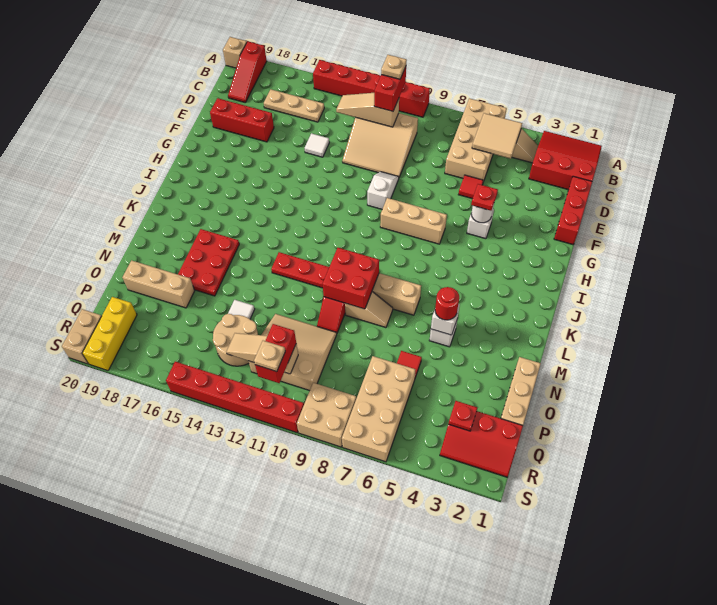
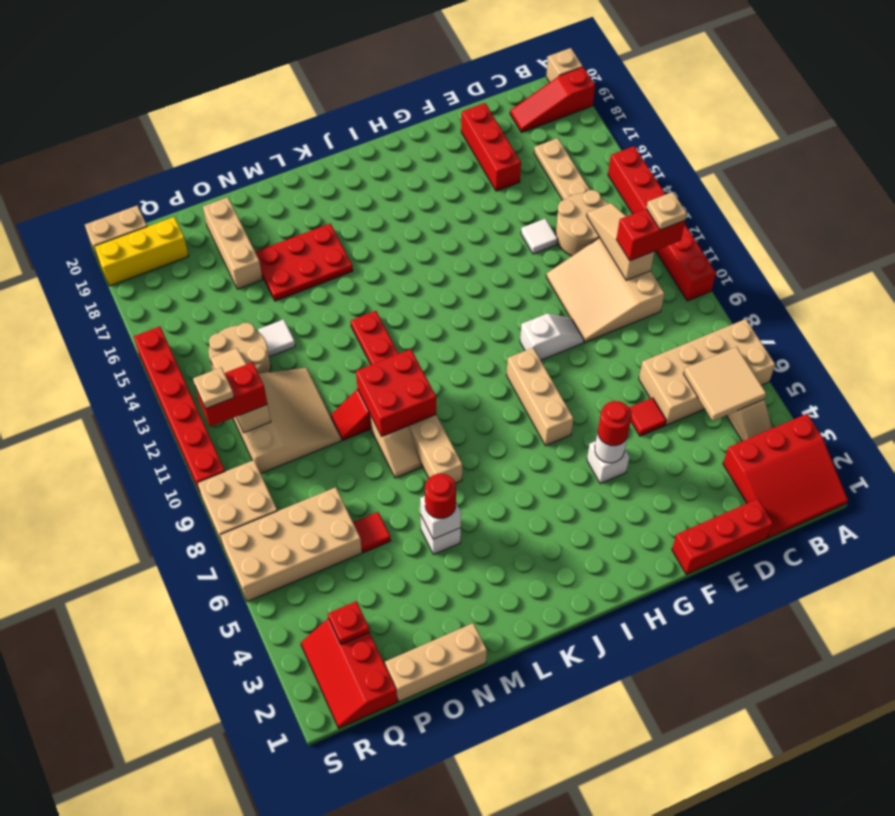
red 3x3 slope [529,131,602,190] -> red 3x3 slope turned to [723,414,848,538]
none -> tan 2x2 round brick [556,190,608,256]
red 1x1 plate [471,184,498,211] -> red 1x1 round brick [598,401,632,446]

